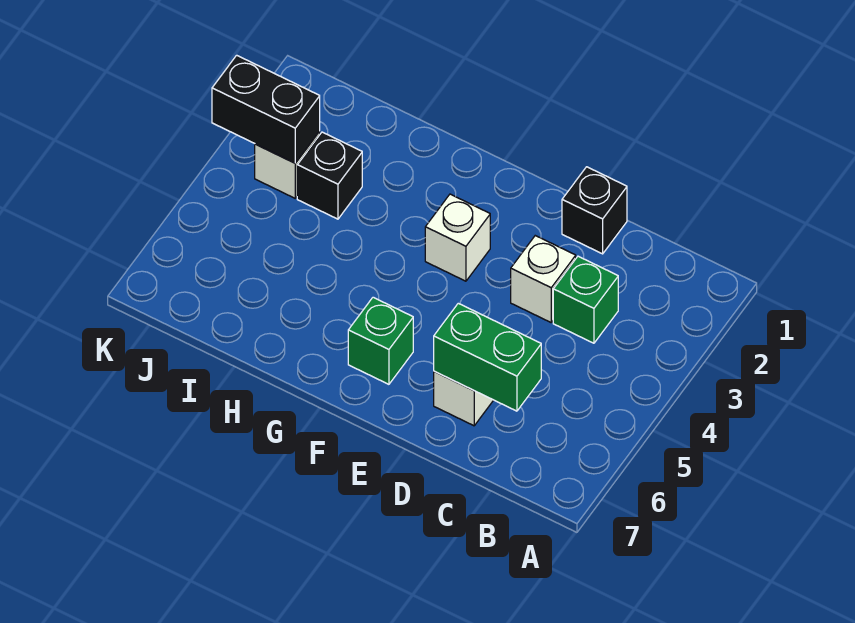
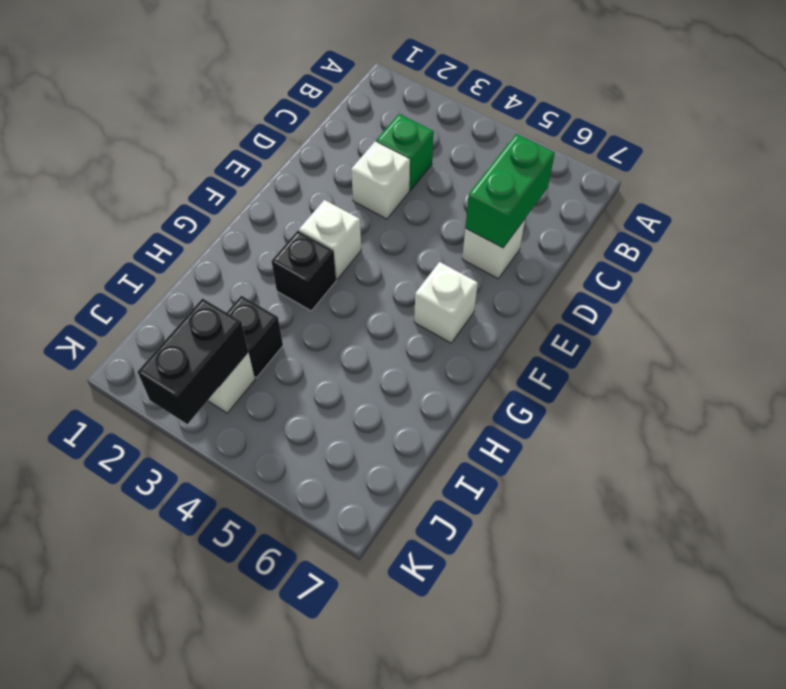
black 1x1 brick [562,167,627,254] -> black 1x1 brick moved to [271,231,336,311]
green 1x1 brick [348,297,413,384] -> white 1x1 brick [414,262,478,343]

